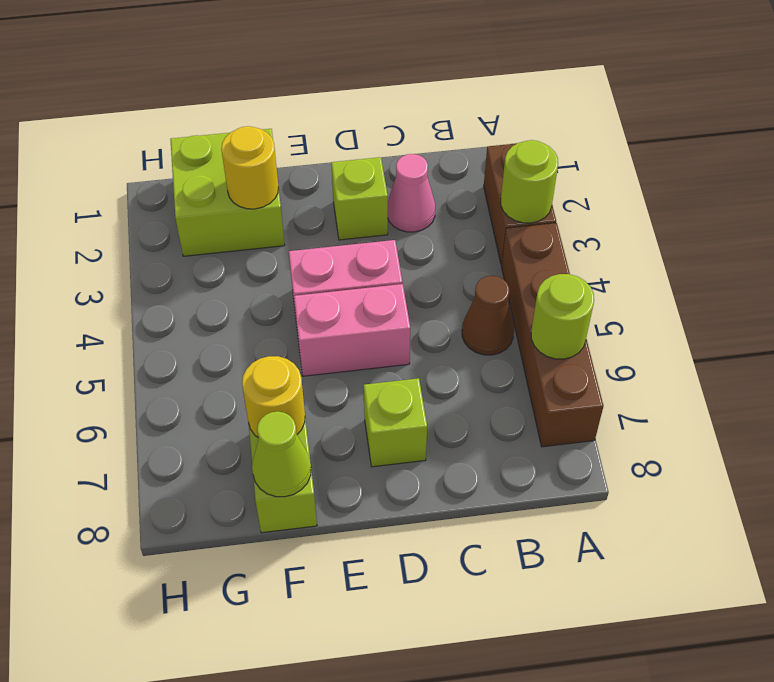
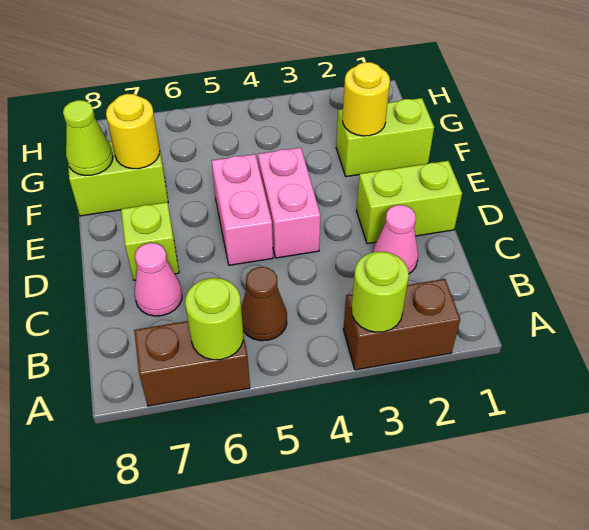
brown 1x4 brick [501,223,604,447] -> brown 1x2 brick [134,321,250,406]
none -> pink 1x1 cone [134,243,182,316]
lime 1x1 brick [331,157,388,240] -> lime 1x2 brick [356,161,462,244]
lime 2x2 brick [170,129,285,256] -> lime 1x2 brick [336,98,434,177]

